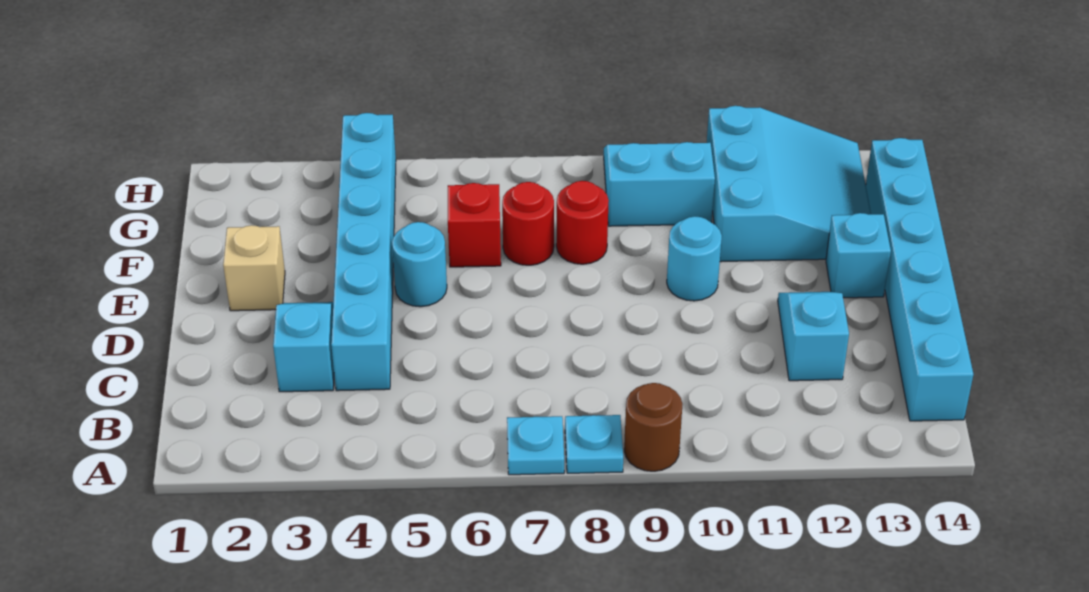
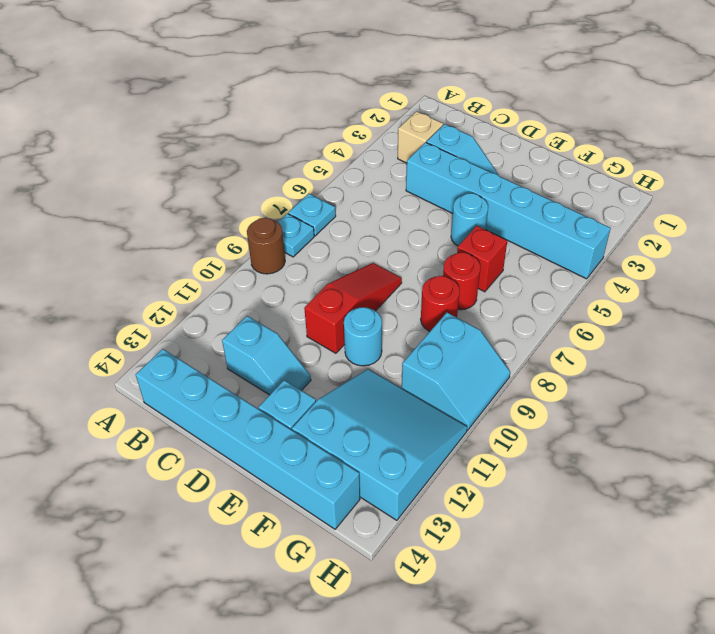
none -> red 1x3 slope [304,263,402,353]
tan 1x1 brick [223,225,285,311] -> tan 1x1 brick moved to [398,111,443,163]
cyan 3x3 slope [707,106,871,262] -> cyan 3x3 slope turned to [292,369,467,520]

